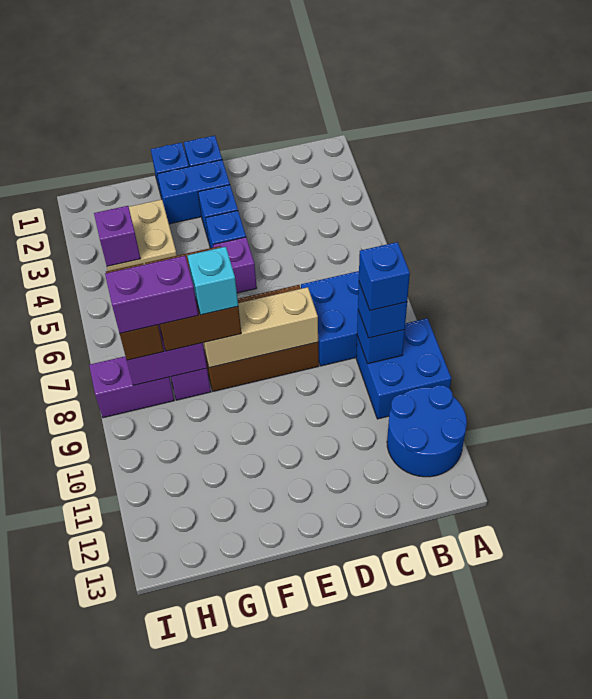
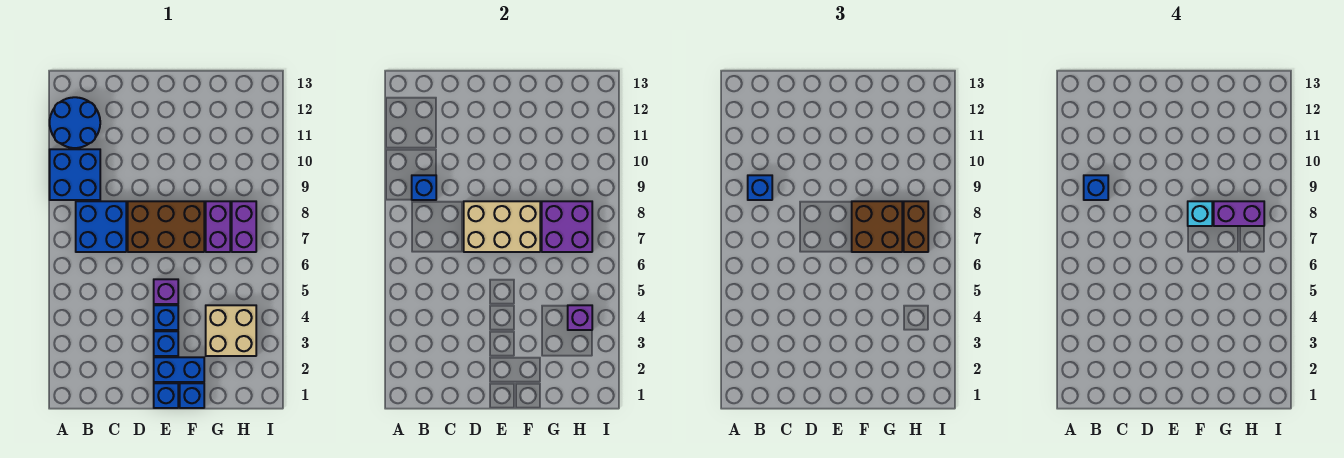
tan 1x3 brick [203,287,318,368] -> tan 2x3 brick [464,201,540,252]
purple 1x2 brick [89,356,174,418] -> purple 1x2 brick turned to [232,201,256,252]

